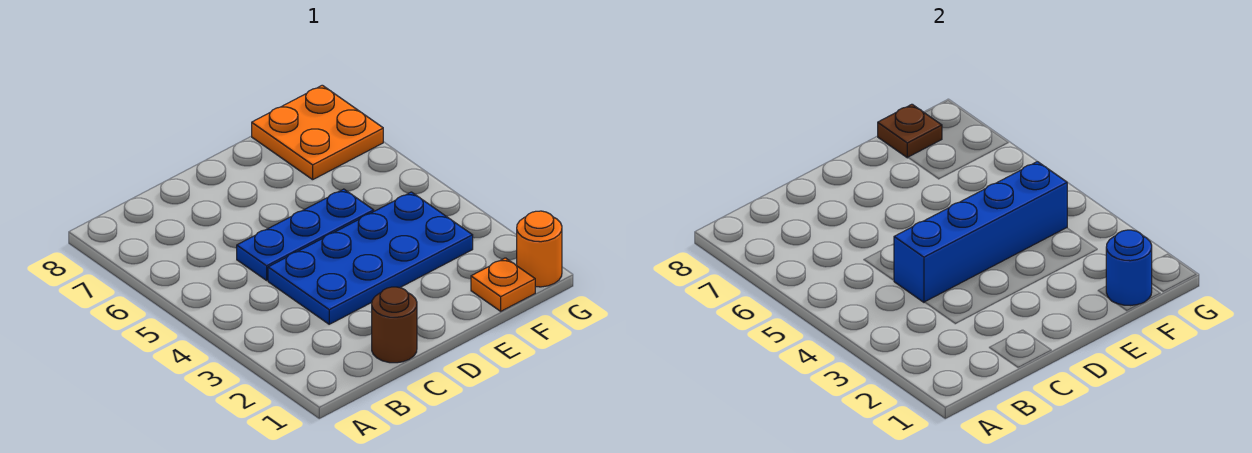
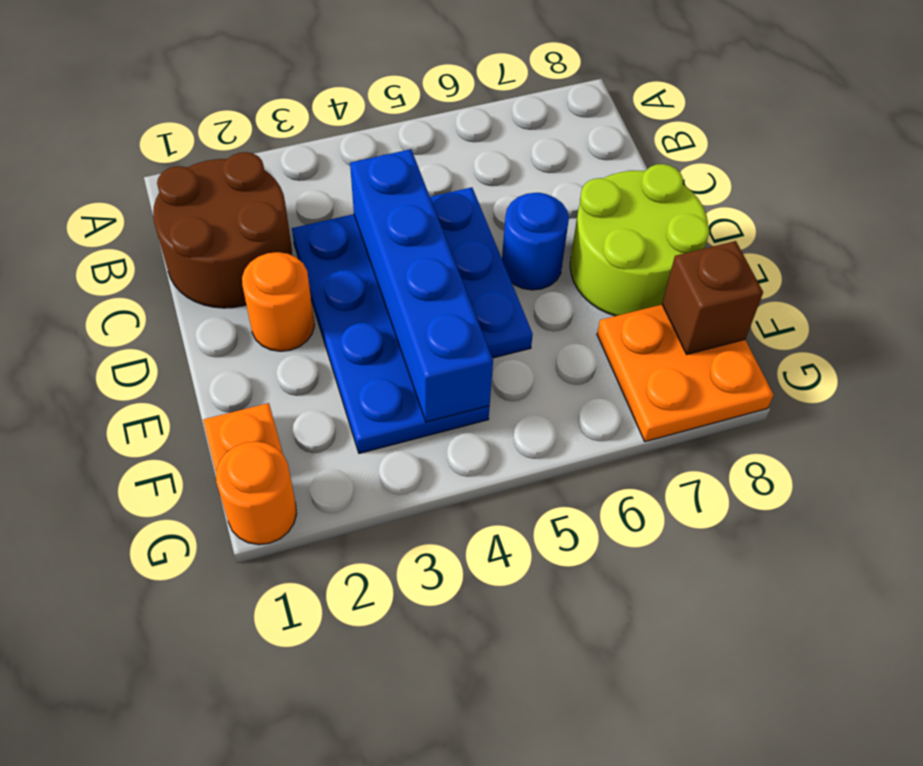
brown 1x1 round brick [372,287,417,363] -> brown 2x2 round brick [153,152,292,308]
none -> orange 1x1 round brick [242,252,314,351]
none -> lime 2x2 round brick [570,164,709,316]
blue 1x1 round brick [1106,230,1152,305] -> blue 1x1 round brick moved to [502,193,569,290]
brown 1x1 plate [878,104,942,158] -> brown 1x1 brick [662,241,763,354]

